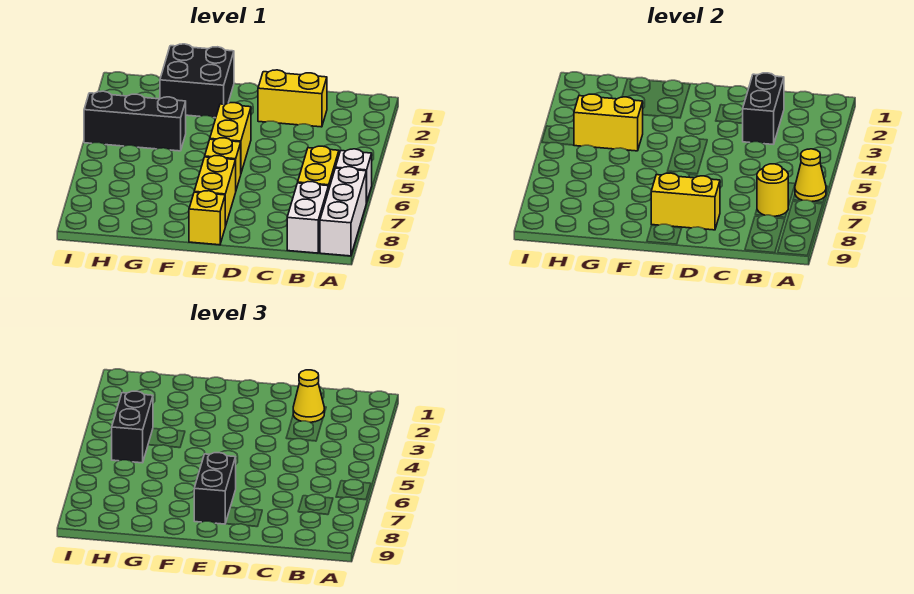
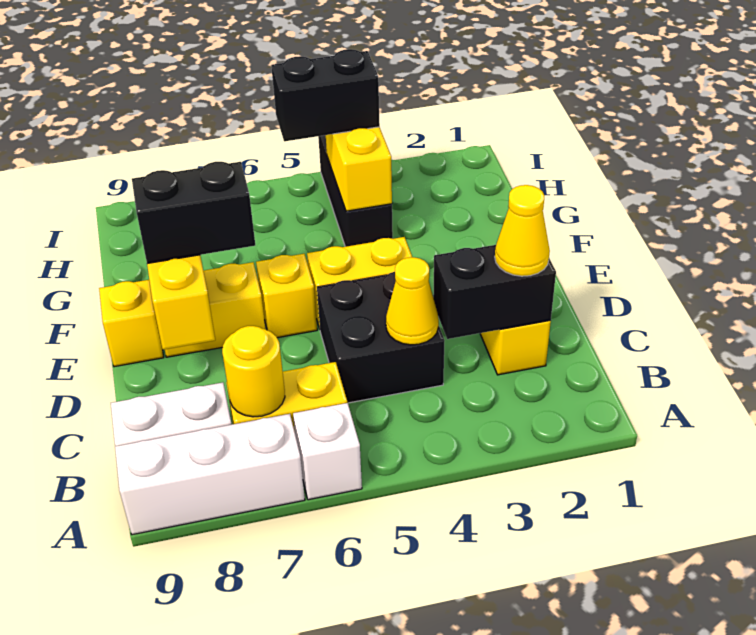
yellow 1x1 cone [795,149,826,201] -> yellow 1x1 cone moved to [386,257,439,345]
black 2x2 brick [160,44,234,118] -> black 2x2 brick moved to [317,272,445,403]

